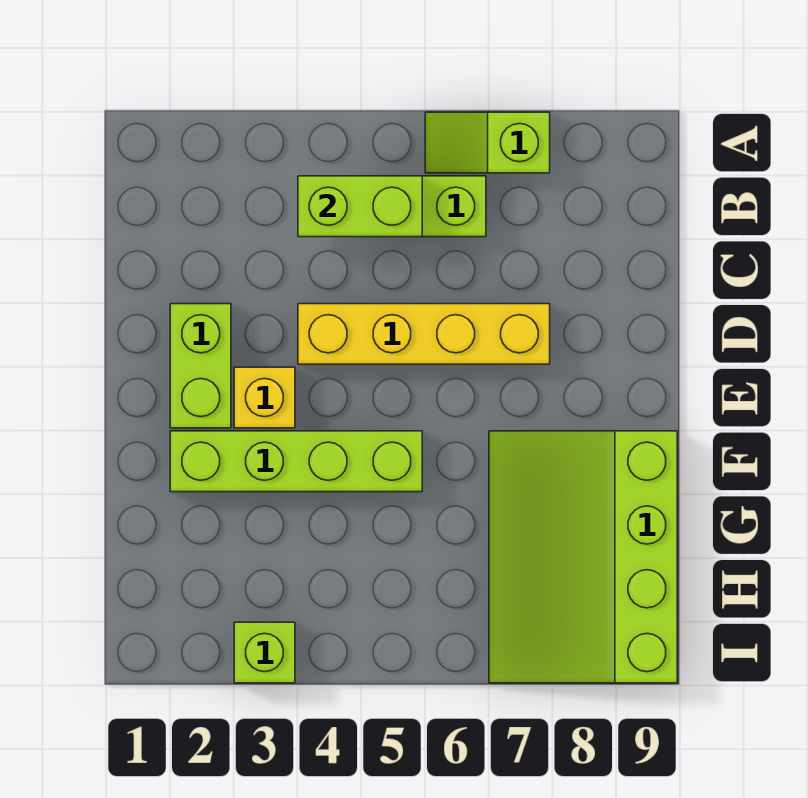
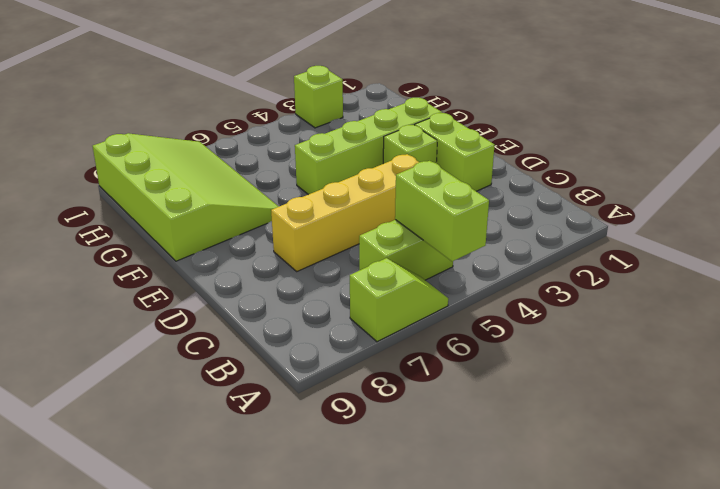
lime 1x2 brick [298,176,422,237] -> lime 1x2 brick turned to [395,161,489,261]
yellow 1x1 brick [234,367,295,428] -> lime 1x1 brick [383,125,437,164]

